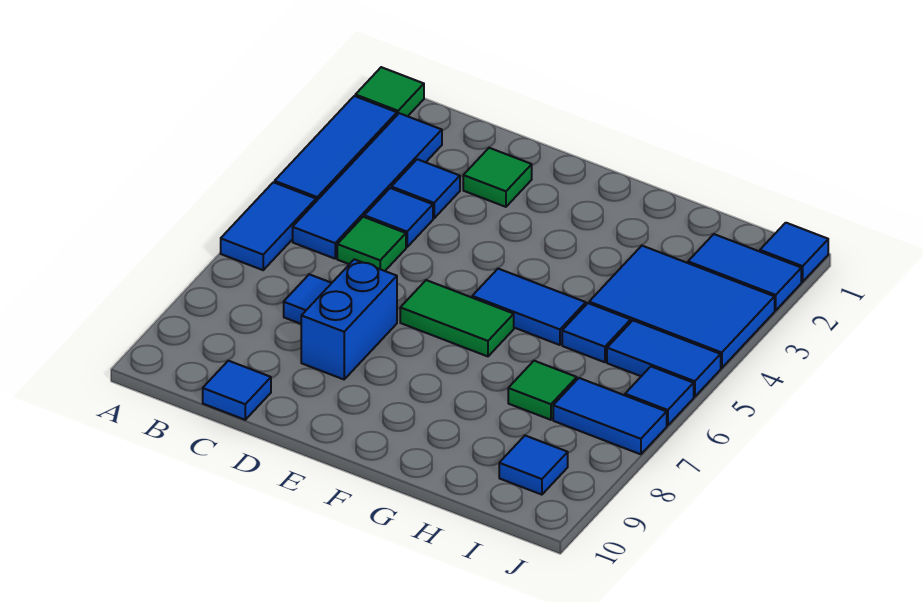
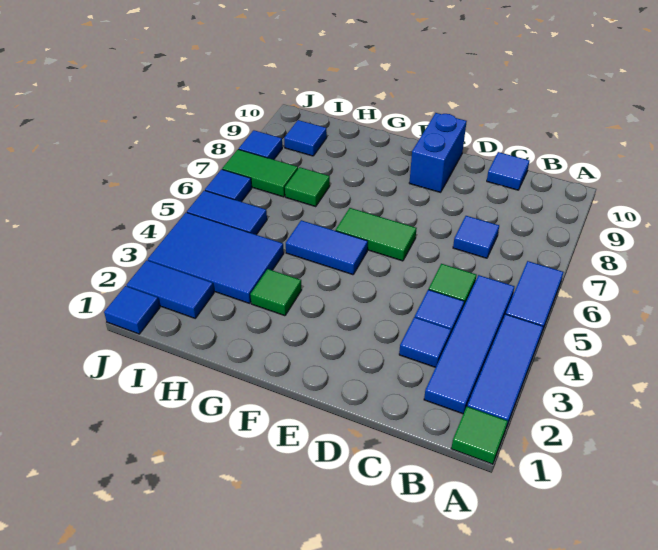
green 1x1 tile [463,148,532,207] -> green 1x1 tile moved to [250,269,301,316]
blue 1x2 brick [301,259,397,379] -> blue 1x2 brick moved to [409,113,467,192]
blue 1x1 tile [562,303,631,362] -> blue 1x1 tile moved to [239,130,282,160]
blue 1x2 tile [553,378,667,454] -> green 1x2 tile [222,149,298,197]

